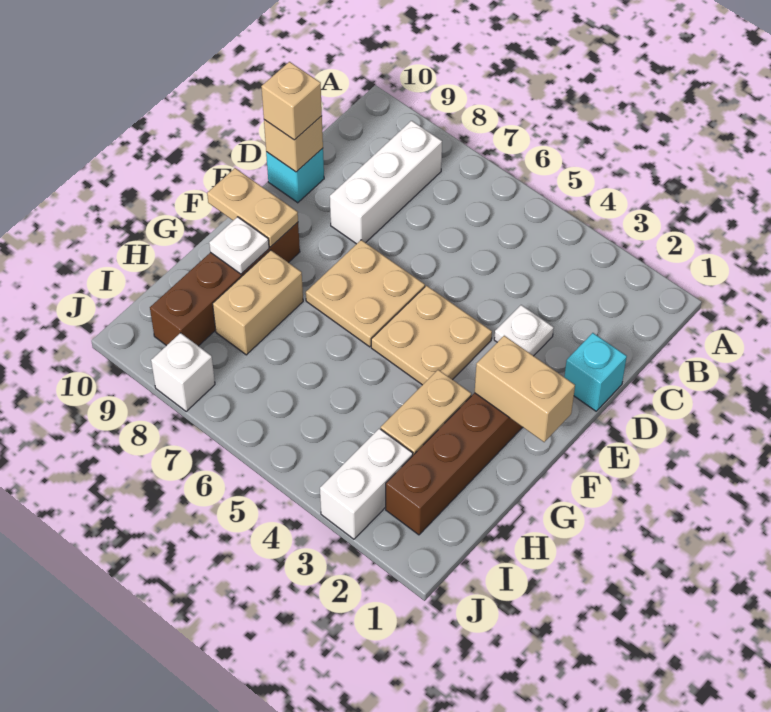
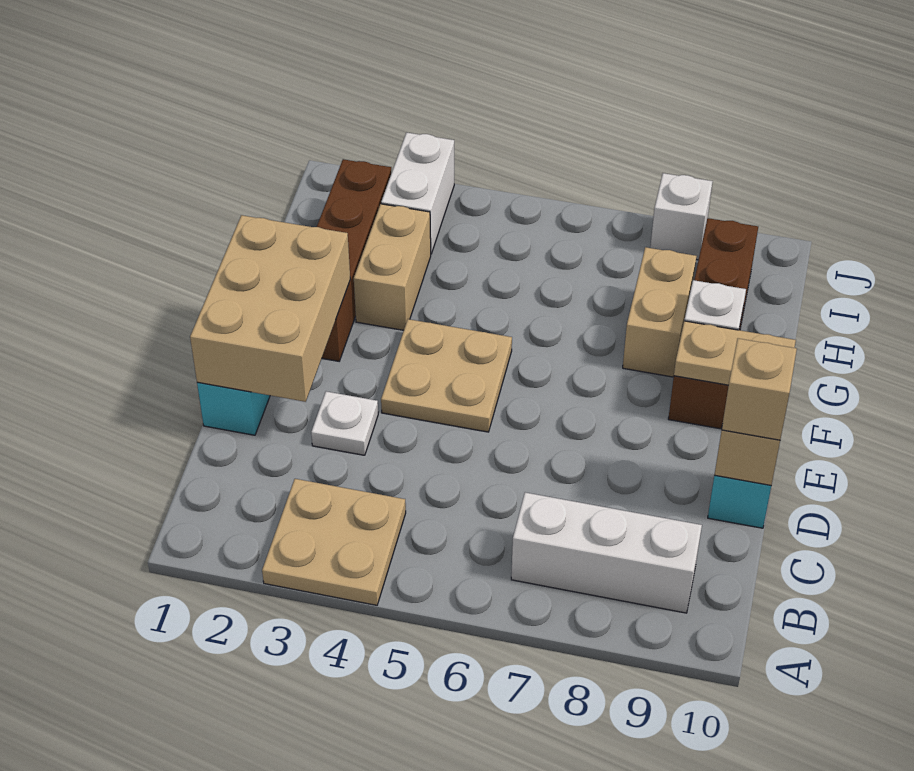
white 1x3 brick [330,121,442,244] -> white 1x3 brick turned to [511,492,702,613]
tan 2x2 plate [306,240,425,347] -> tan 2x2 plate moved to [262,479,406,605]
tan 1x2 brick [475,336,575,442] -> tan 2x3 brick [190,215,350,402]

